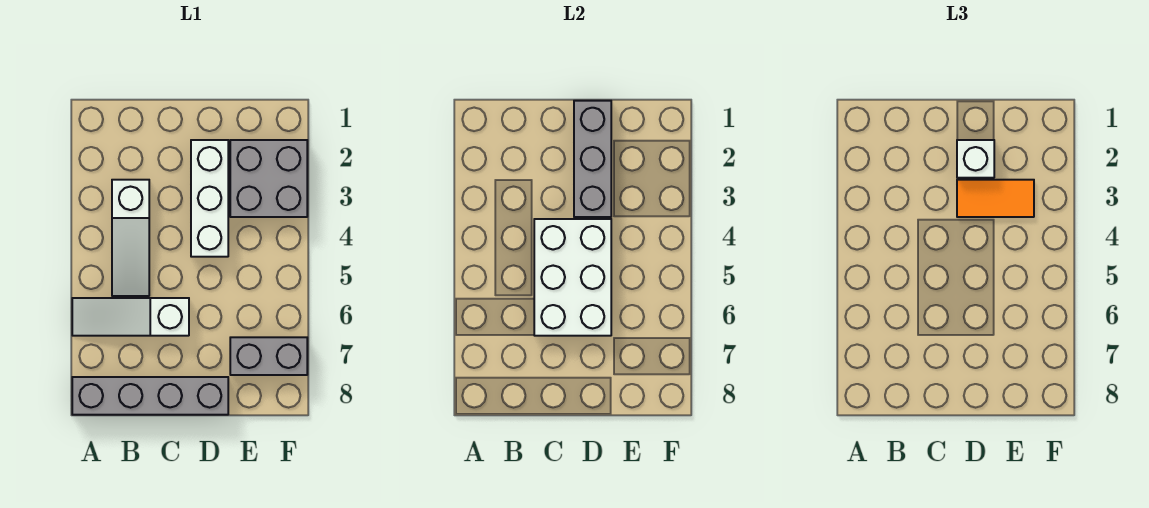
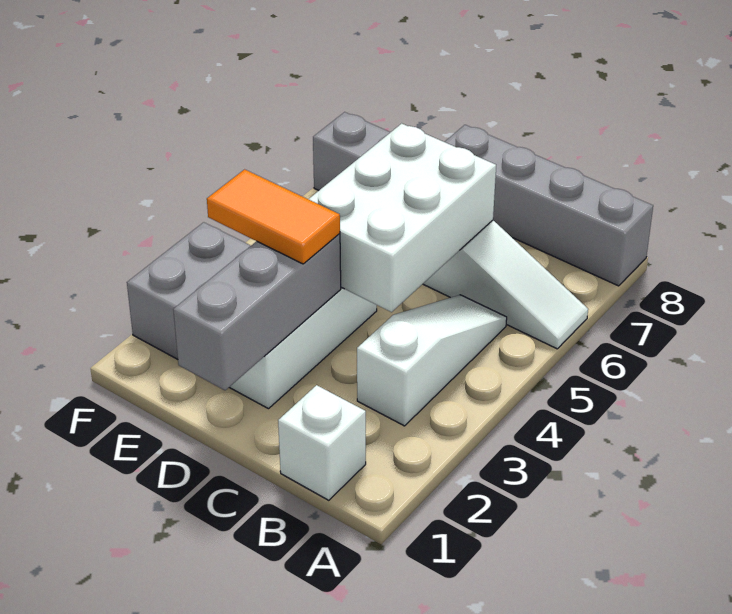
white 1x1 brick [957,140,994,178] -> white 1x1 brick moved to [278,385,366,500]

